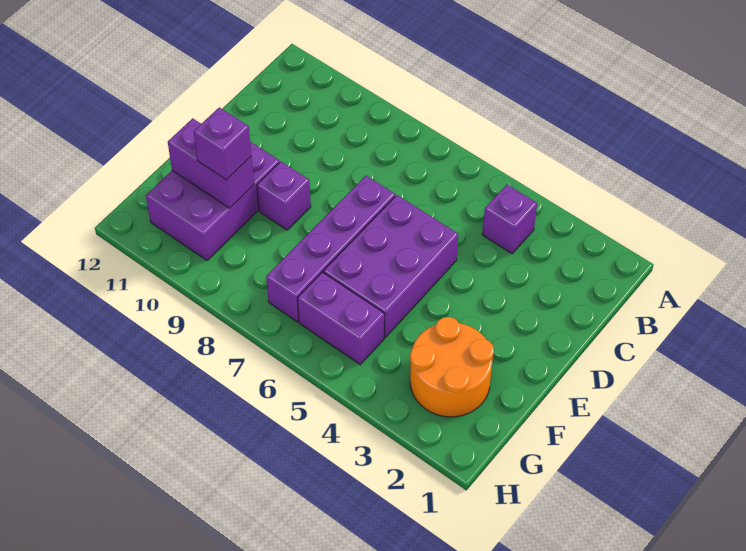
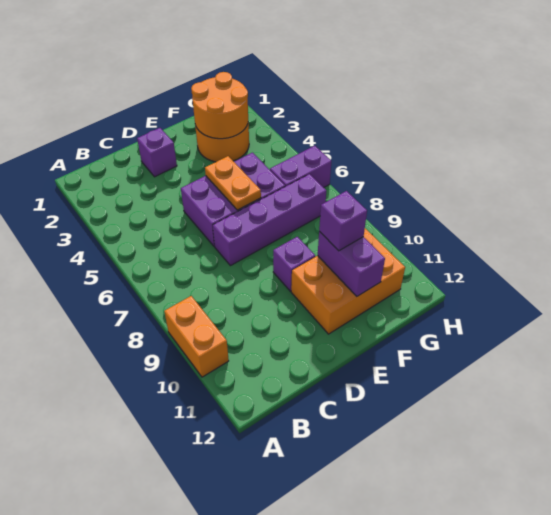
none -> orange 1x2 brick [164,296,229,377]
purple 1x1 brick [482,185,537,254] -> purple 1x1 brick moved to [137,128,177,177]
none -> orange 1x2 plate [205,156,261,210]
purple 2x3 brick [146,142,280,260] -> orange 2x3 brick [291,228,405,334]
none -> orange 2x2 round brick [191,72,248,139]
purple 1x2 brick [298,272,385,365] -> purple 1x2 brick turned to [270,146,331,187]

